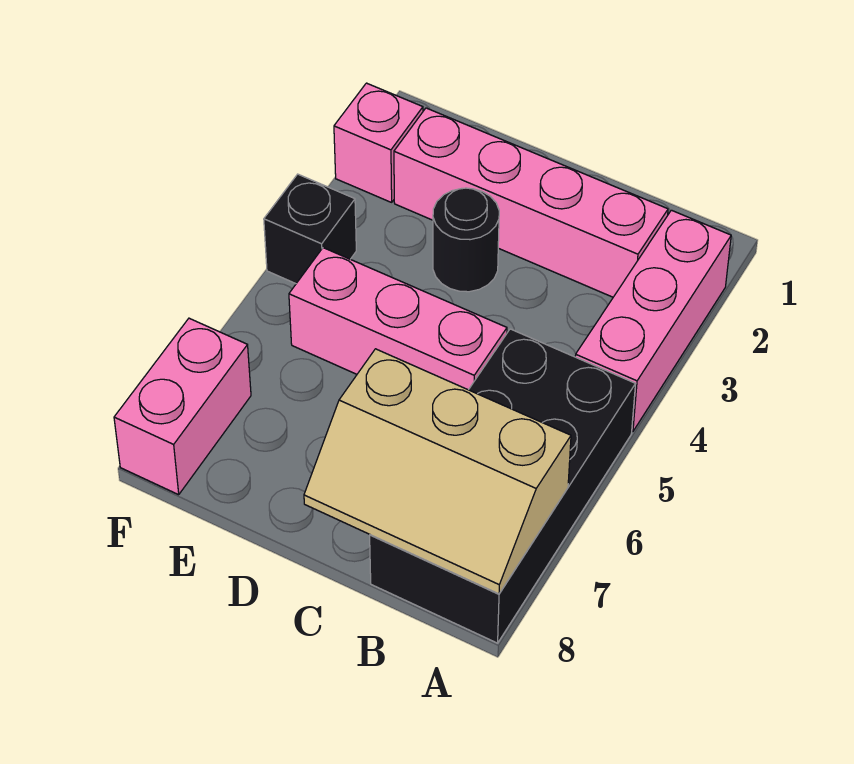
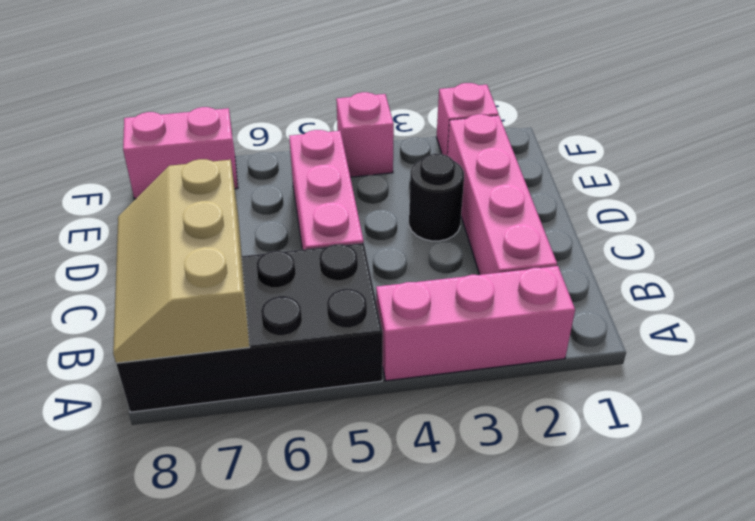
black 1x1 brick [264,174,356,284] -> pink 1x1 brick [336,92,394,177]

